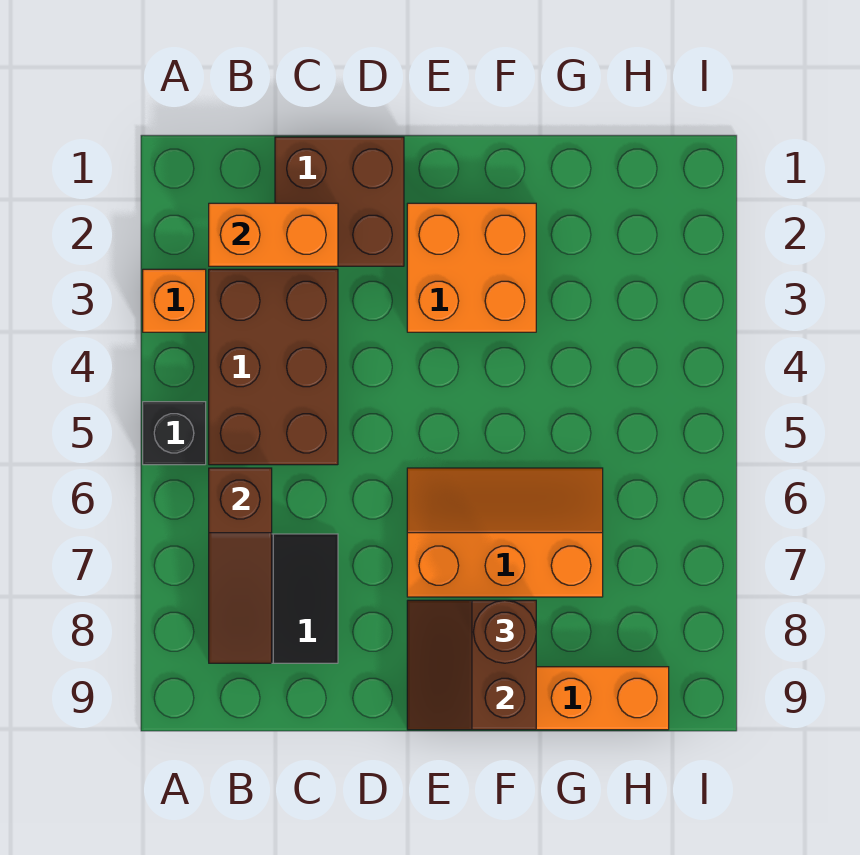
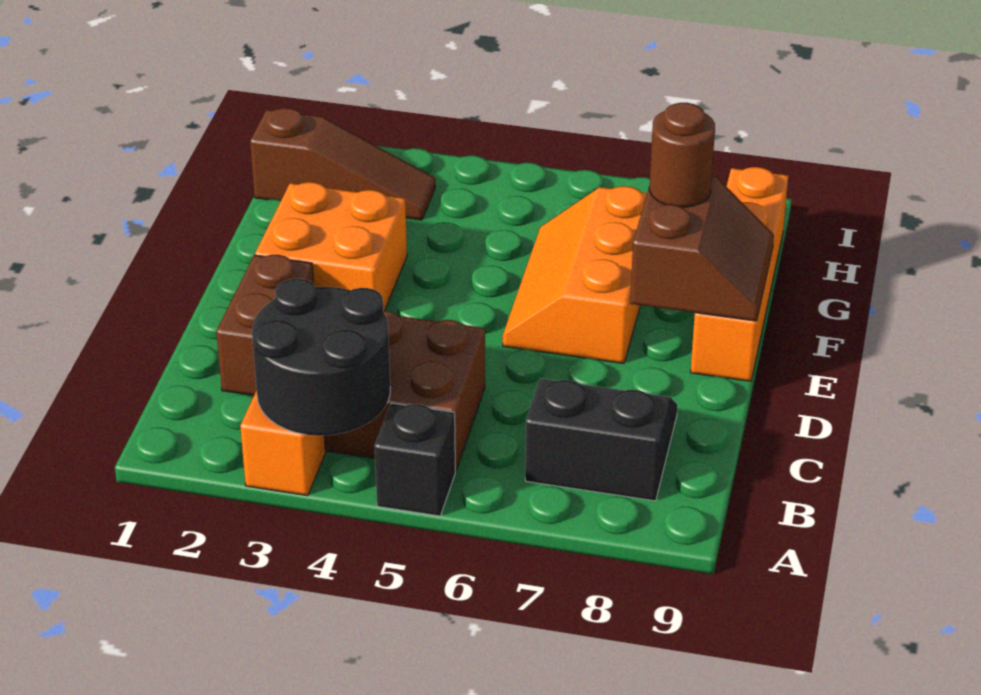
none -> black 2x2 round brick [252,279,390,436]
orange 1x2 brick [209,203,338,266] -> none
brown 1x3 slope [209,468,272,663] -> brown 1x3 slope moved to [250,108,435,220]
brown 2x2 brick [275,137,404,266] -> brown 1x2 brick [216,255,314,395]
brown 2x2 slope [407,600,536,730] -> brown 2x2 slope turned to [630,176,774,321]

